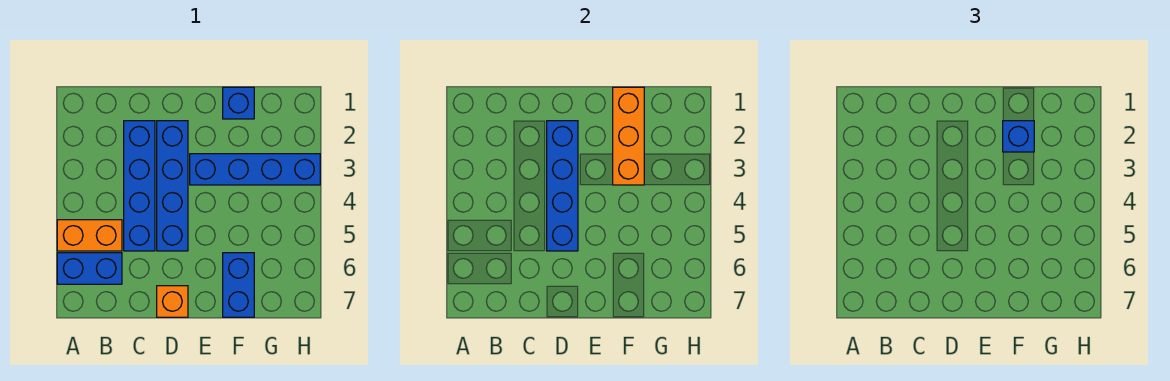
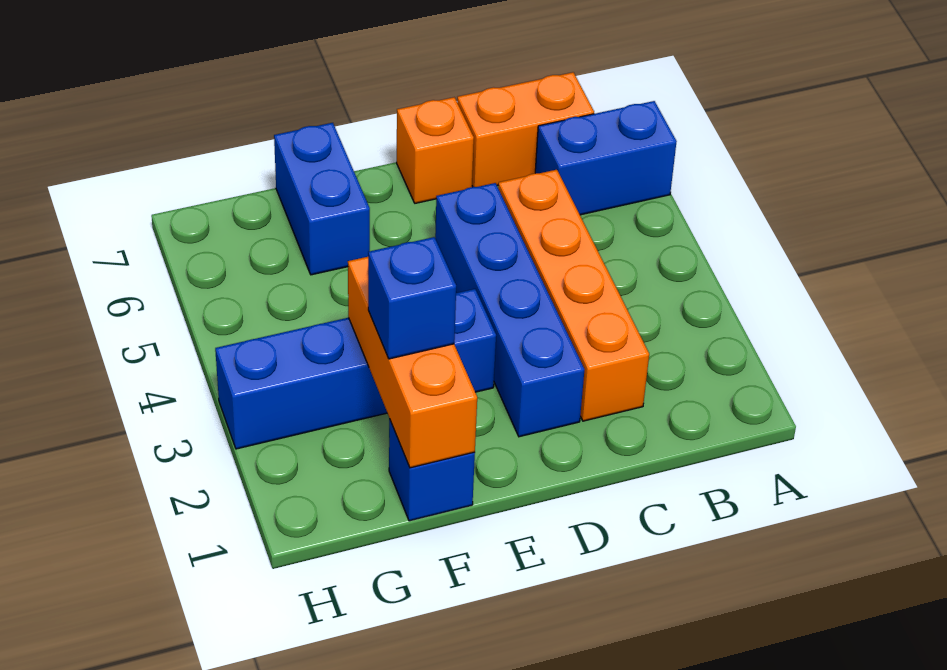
orange 1x2 brick [57,220,122,251] -> orange 1x2 brick moved to [457,72,594,187]
blue 1x4 brick [124,121,155,251] -> orange 1x4 brick [498,170,649,421]
blue 1x4 brick [547,121,578,251] -> none

